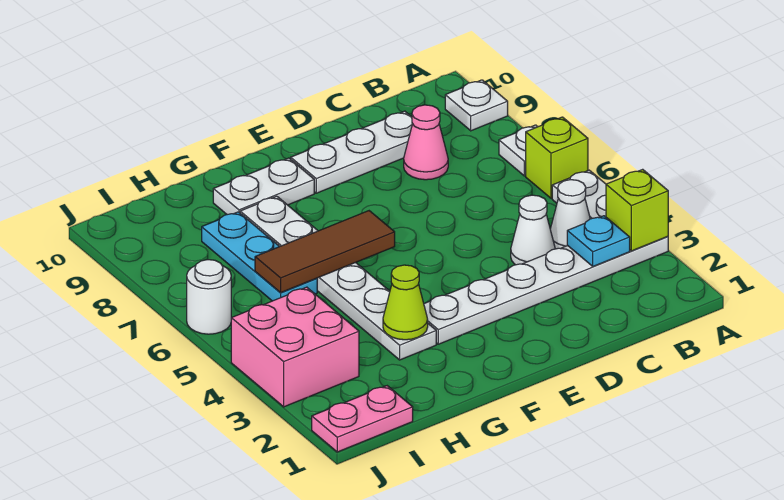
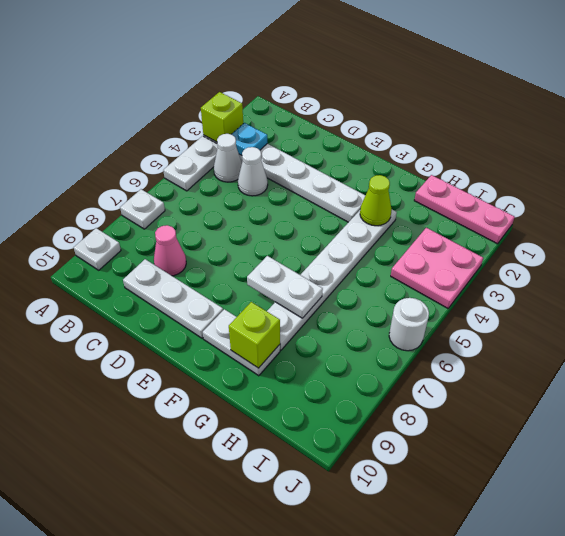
lime 1x1 brick [526,117,588,198] -> lime 1x1 brick moved to [229,302,280,368]
brown 1x3 tile [255,211,395,292] -> none
none -> white 1x2 plate [247,256,323,318]
cyan 1x3 plate [202,212,317,301] -> none
pink 1x2 plate [312,386,413,452] -> pink 1x3 plate [414,175,514,244]
pink 2x2 brick [231,287,359,407] -> pink 2x2 plate [391,228,483,308]

